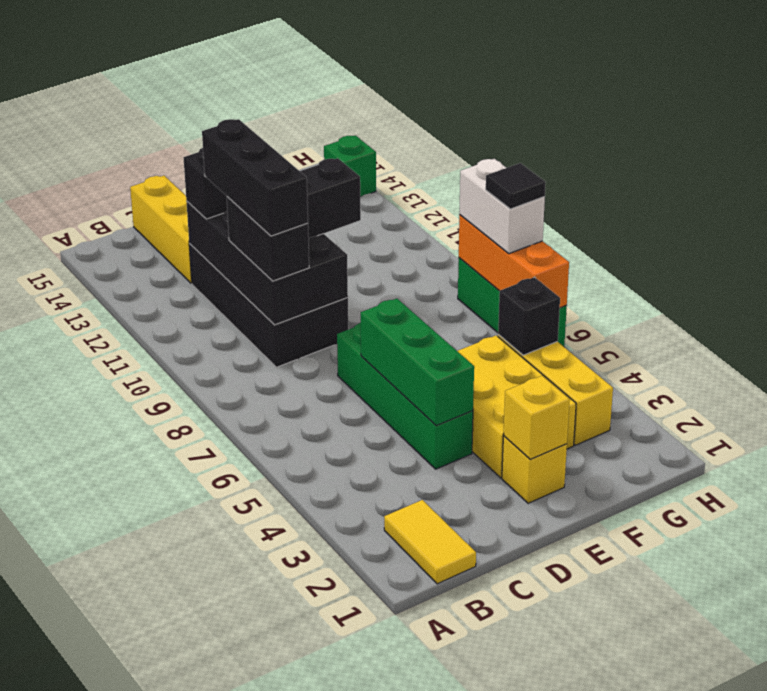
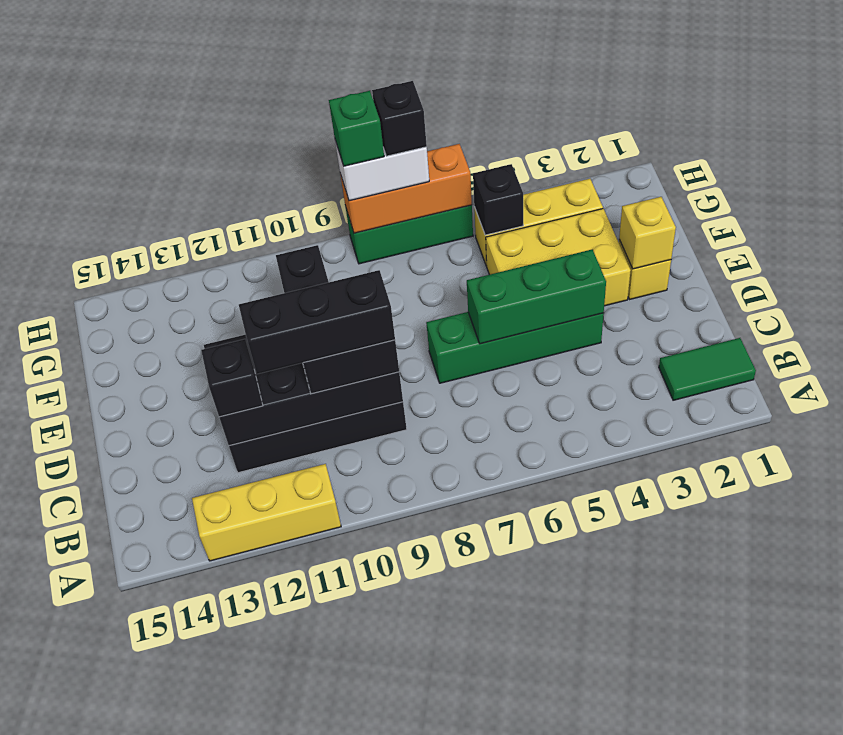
yellow 1x2 tile [384,500,476,584] -> green 1x2 tile [659,338,756,400]
yellow 1x3 brick [130,176,192,283] -> yellow 1x3 brick moved to [192,464,341,561]
black 1x1 tile [486,163,546,209] -> black 1x1 brick [372,81,427,156]
green 1x1 brick [324,135,376,197] -> green 1x1 brick moved to [329,91,384,166]

